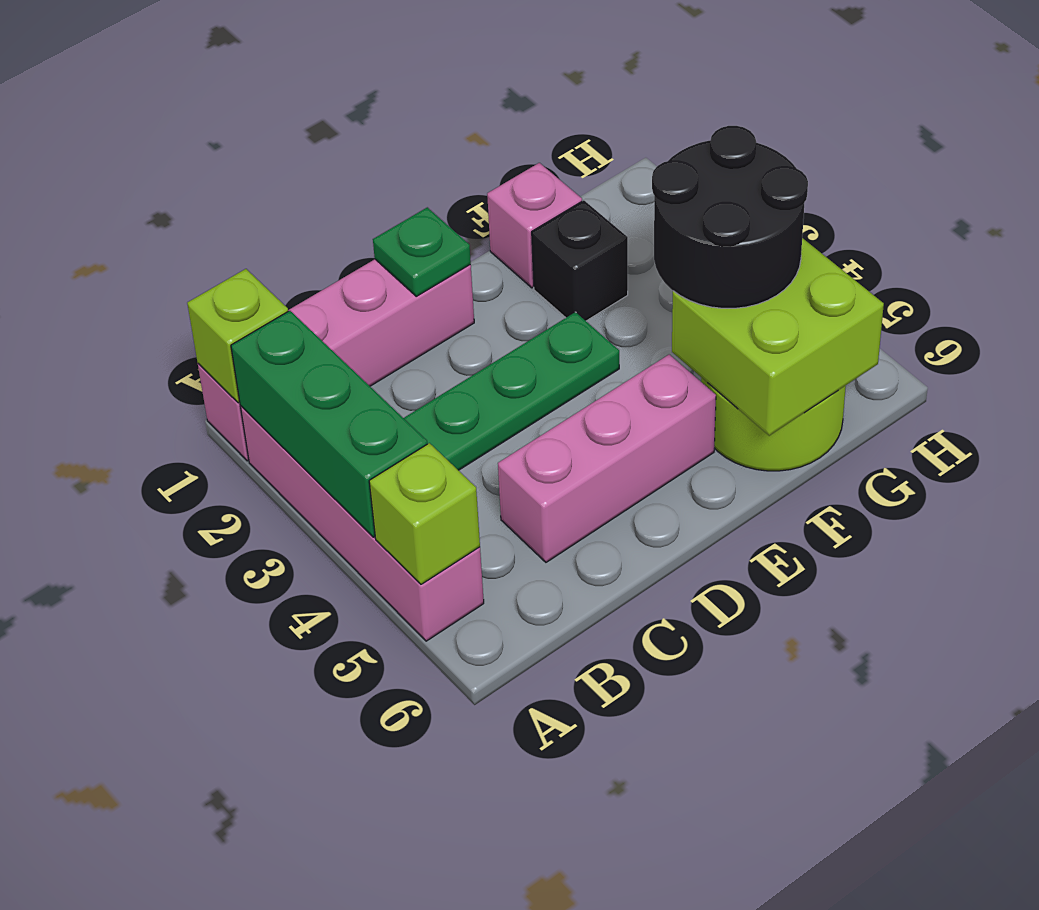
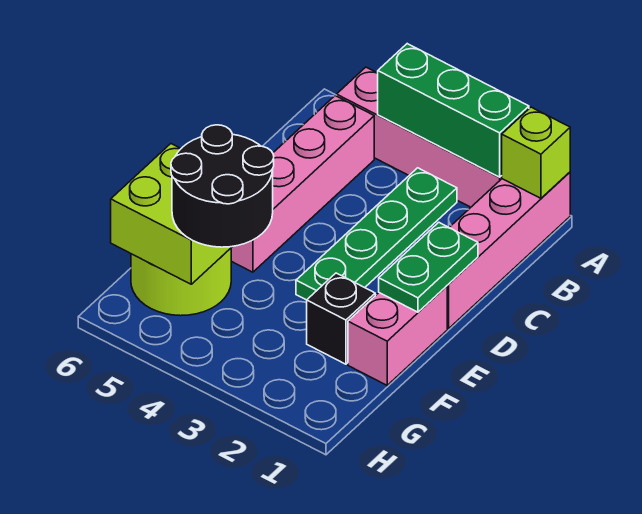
lime 1x1 brick [369,443,480,584] -> none
pink 1x3 brick [498,355,716,562] -> pink 1x4 brick [231,96,374,272]
green 1x1 plate [373,207,471,296] -> green 1x2 plate [379,222,478,312]
pink 1x1 brick [487,163,582,288] -> pink 1x2 brick [348,286,447,385]

